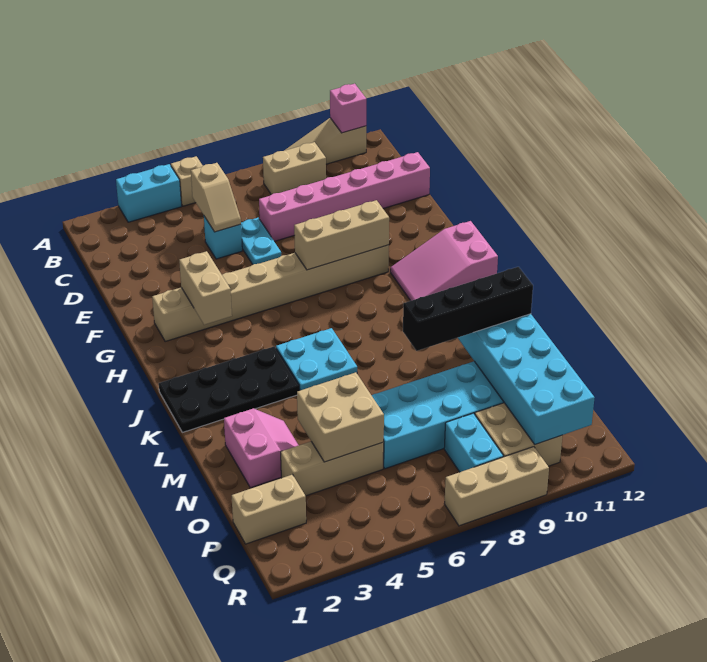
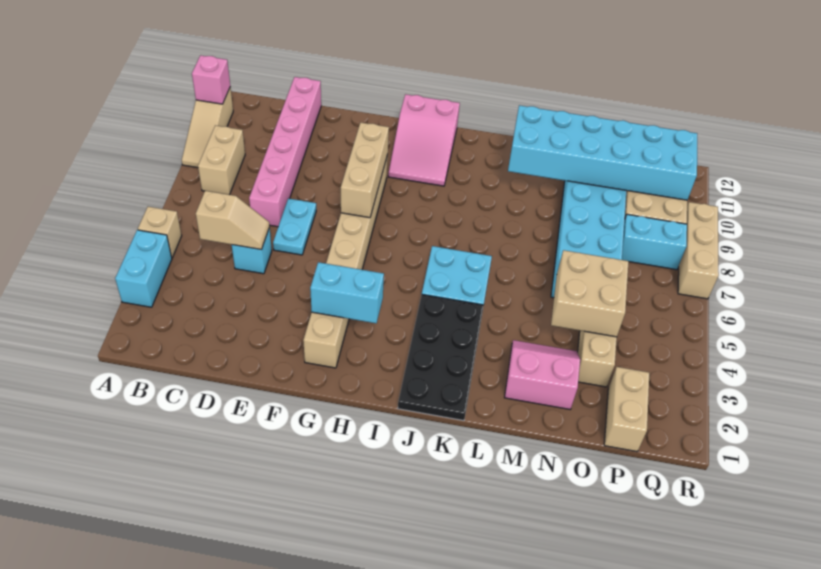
cyan 1x2 plate [241,218,281,264] -> cyan 1x2 plate turned to [273,198,316,255]
tan 1x2 brick [179,251,232,325] -> cyan 1x2 brick [310,262,384,323]
black 1x4 brick [403,267,533,351] -> none

